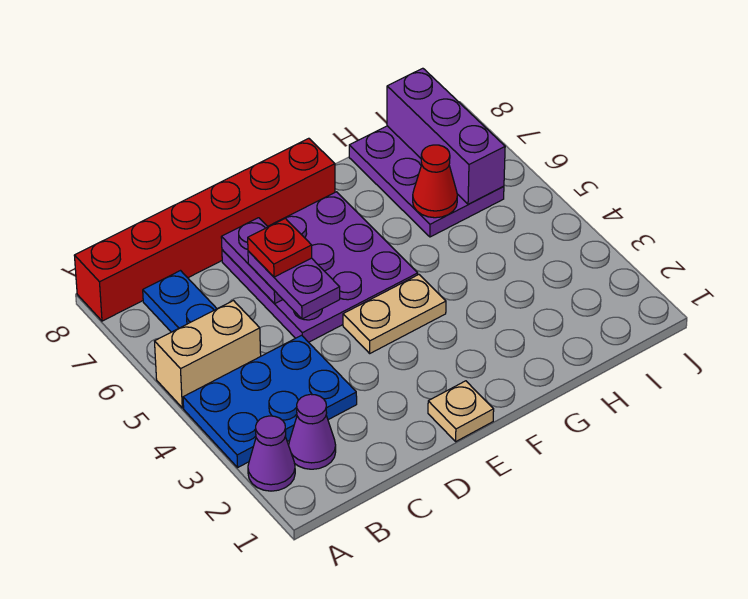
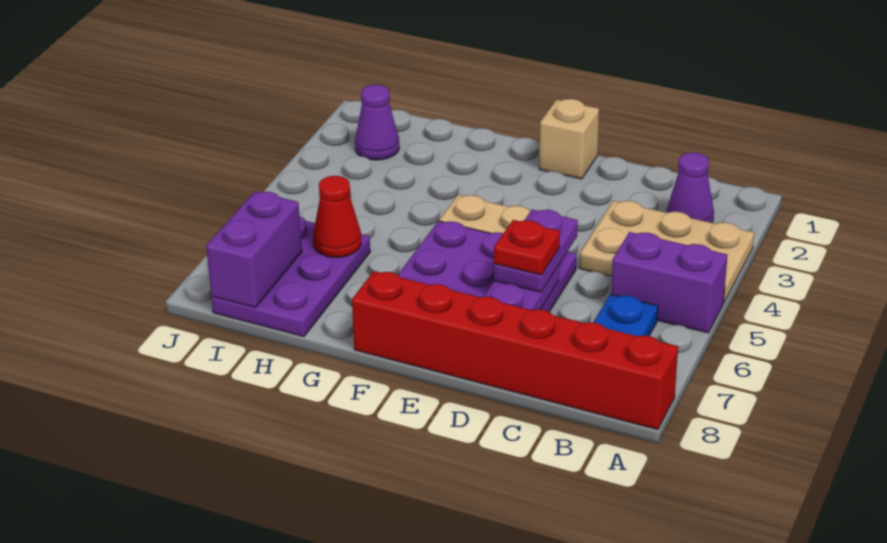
purple 1x1 cone [248,416,295,491] -> purple 1x1 cone moved to [355,85,399,160]
blue 2x3 plate [183,335,357,467] -> tan 2x3 plate [579,201,754,303]
tan 1x2 brick [155,301,261,408] -> purple 1x2 brick [611,232,728,333]
tan 1x1 plate [428,381,494,441] -> tan 1x1 brick [539,99,599,179]
purple 1x3 brick [387,68,505,204] -> purple 1x2 brick [206,191,302,308]

